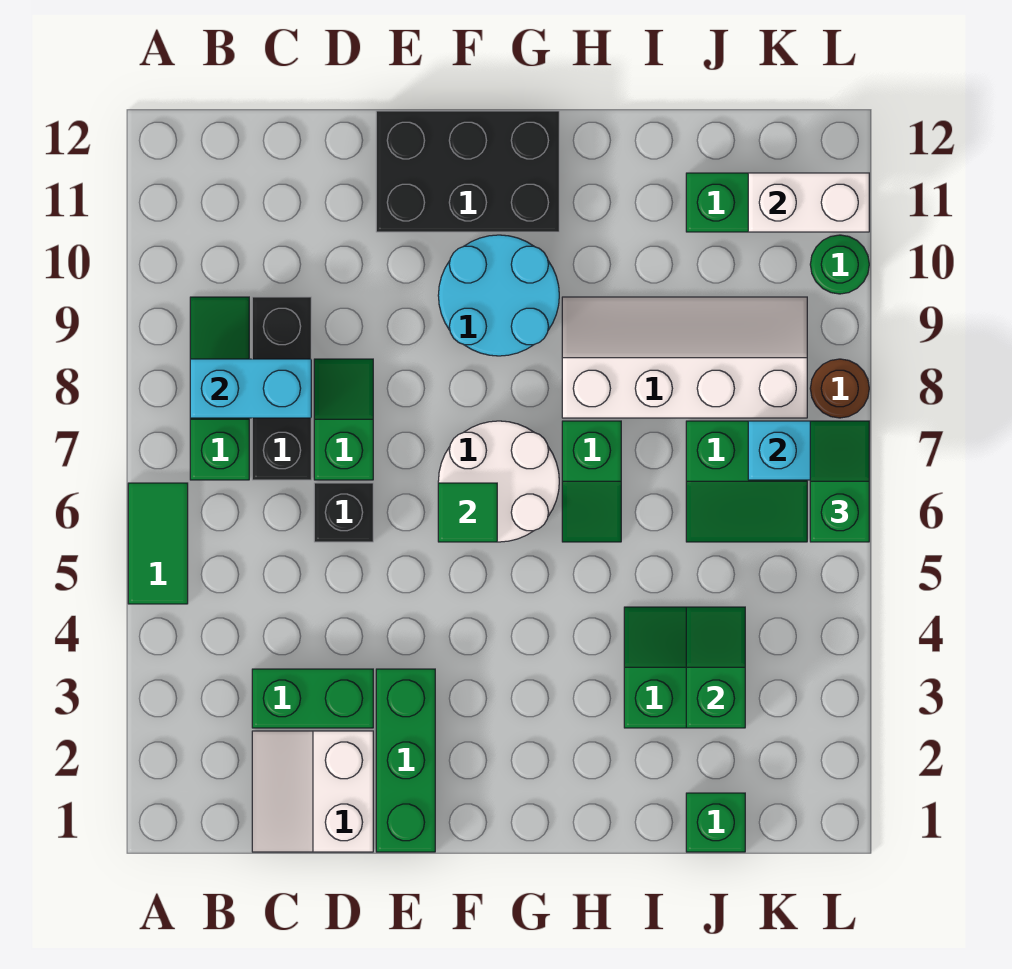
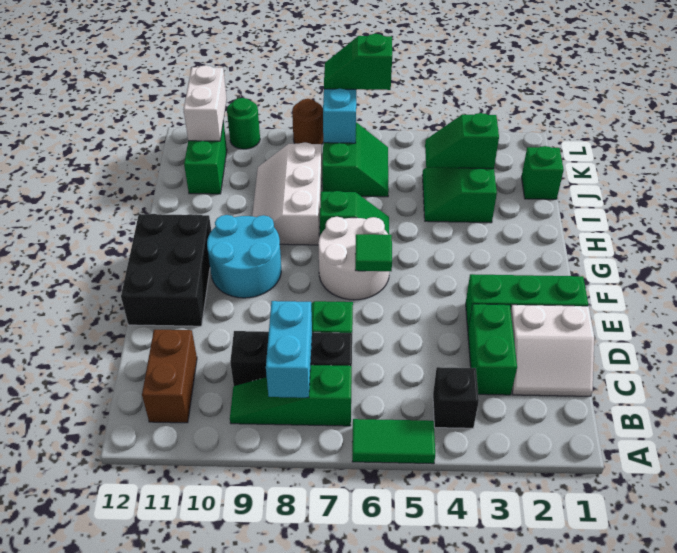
none -> brown 1x2 brick [142,330,197,423]
black 1x1 brick [314,483,373,542] -> black 1x1 brick moved to [433,367,479,428]
white 2x4 slope [562,297,807,418] -> white 2x3 slope [252,143,322,245]

